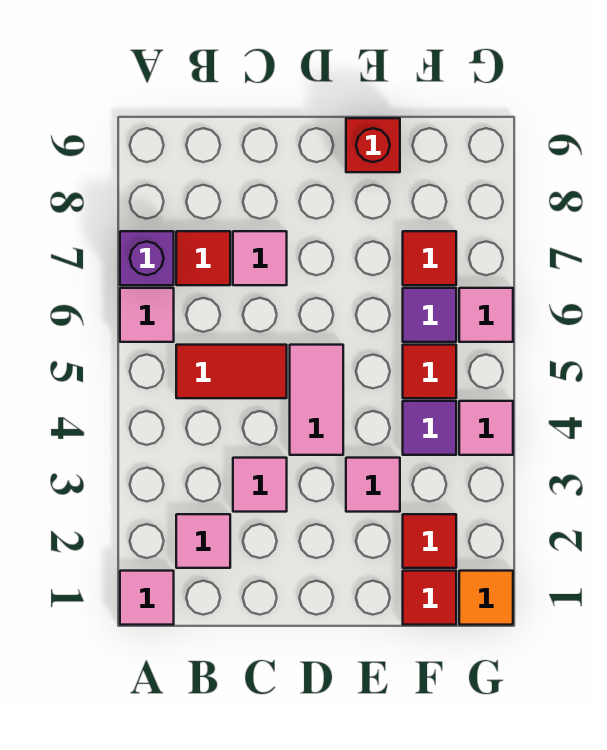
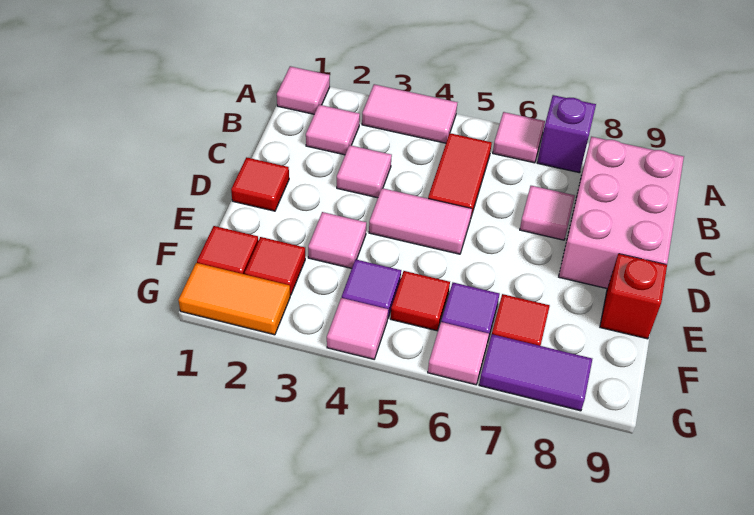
none -> pink 1x2 tile [362,84,457,143]
red 1x1 tile [176,231,230,285] -> red 1x1 tile moved to [231,157,289,211]
none -> pink 2x3 brick [559,137,684,288]
orange 1x1 tile [459,571,513,625] -> orange 1x2 tile [178,263,290,335]
none -> purple 1x2 tile [479,334,592,411]

